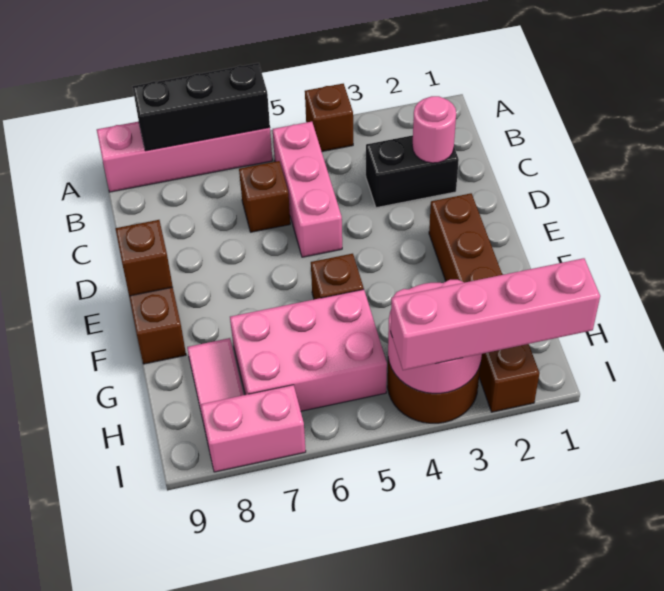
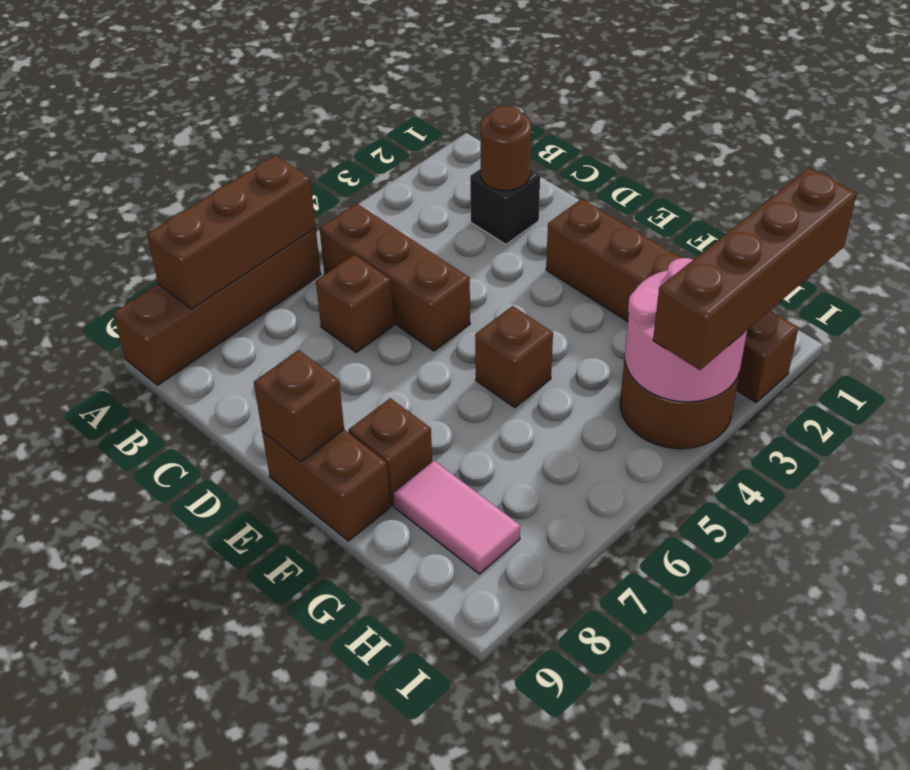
brown 1x1 brick [305,84,353,152] -> brown 1x1 brick moved to [349,398,432,506]
pink 1x4 brick [97,122,272,192] -> brown 1x4 brick [113,228,321,385]
black 1x3 brick [132,63,270,151] -> brown 1x3 brick [147,155,316,309]
pink 1x3 brick [273,122,342,257] -> brown 1x3 brick [319,204,470,351]
black 1x2 brick [366,135,459,208] -> black 1x1 brick [470,168,540,244]
pink 1x1 round brick [412,96,456,163] -> brown 1x1 round brick [481,106,531,191]
pink 2x3 brick [230,289,387,411] -> none
pink 1x4 brick [391,258,600,370] -> brown 1x4 brick [653,168,857,370]
pink 1x2 brick [201,385,306,472] -> none

